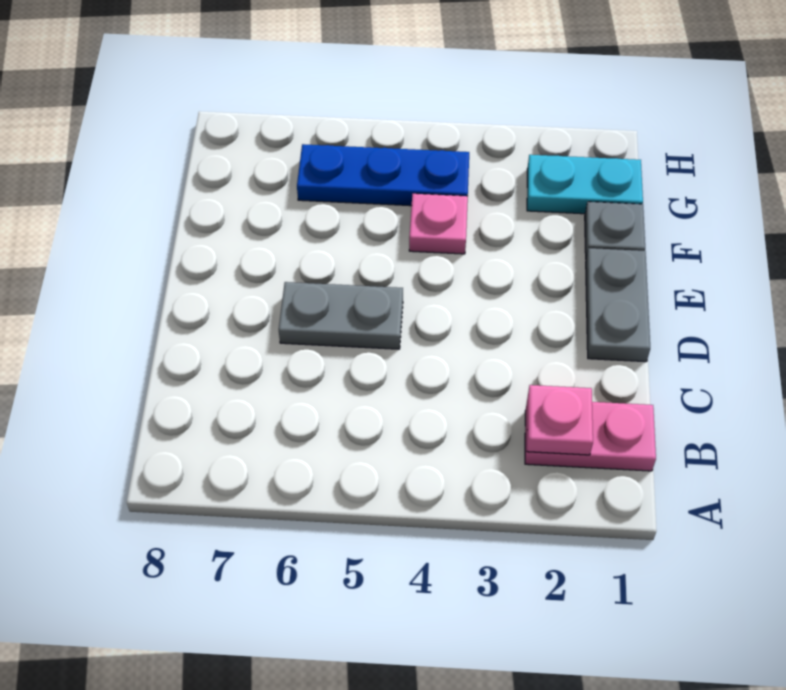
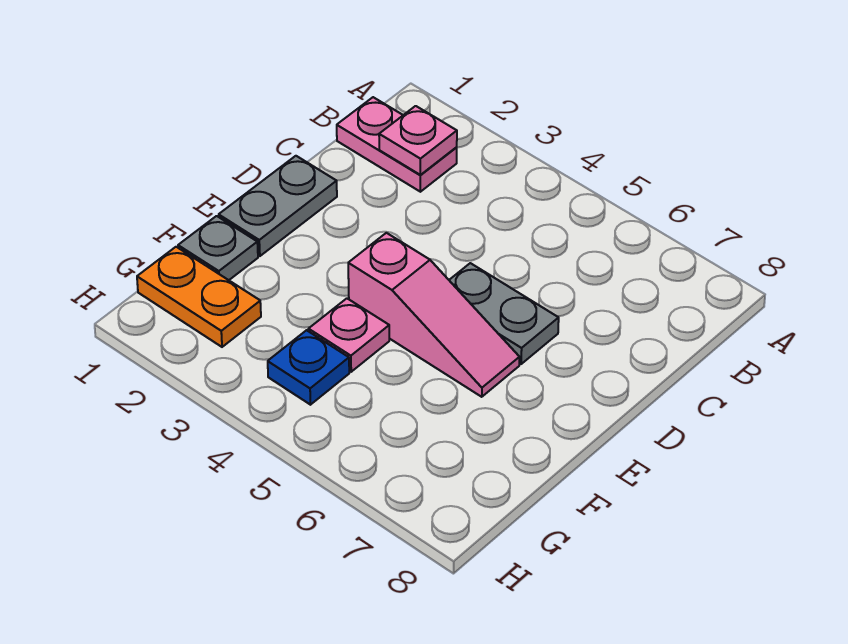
none -> pink 1x3 slope [348,233,520,397]
cyan 1x2 plate [527,155,643,214] -> orange 1x2 plate [137,247,261,347]
blue 1x3 plate [297,144,469,206] -> blue 1x1 plate [268,330,349,405]

